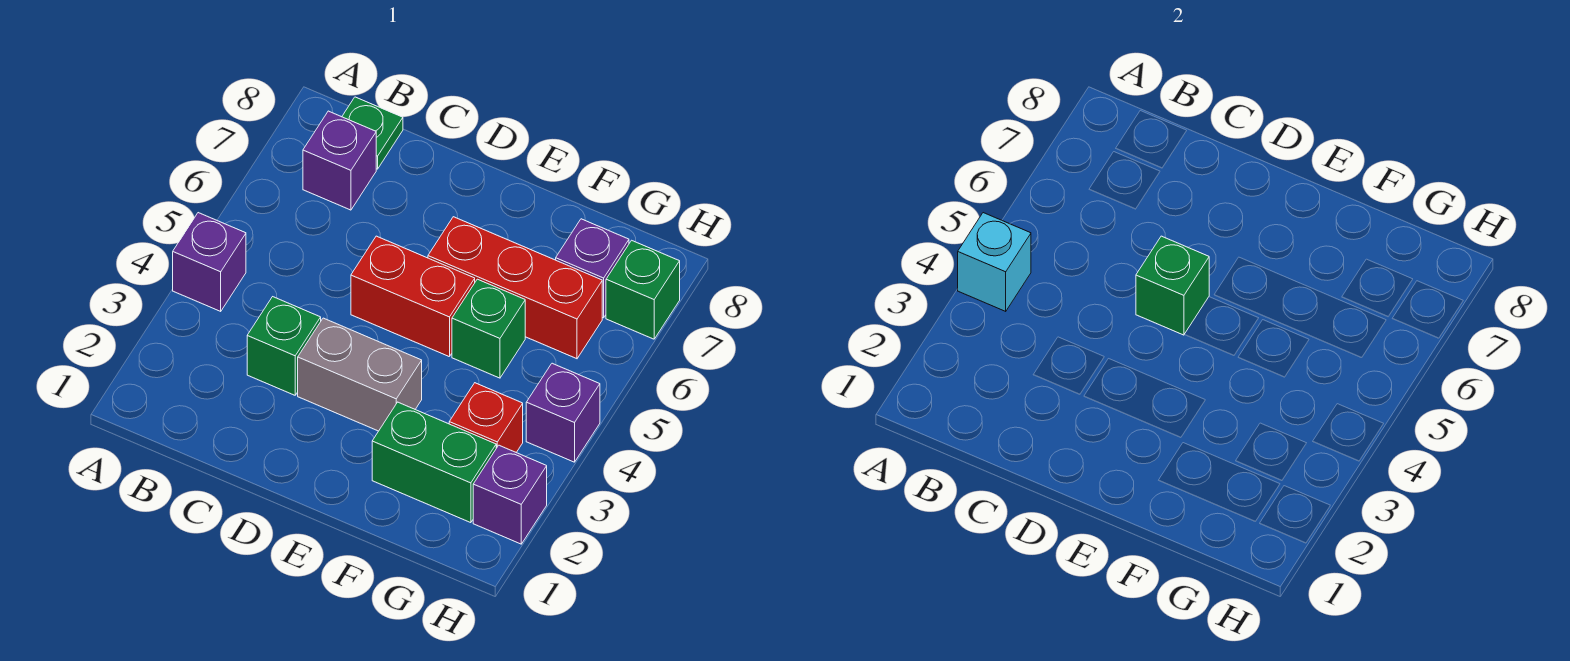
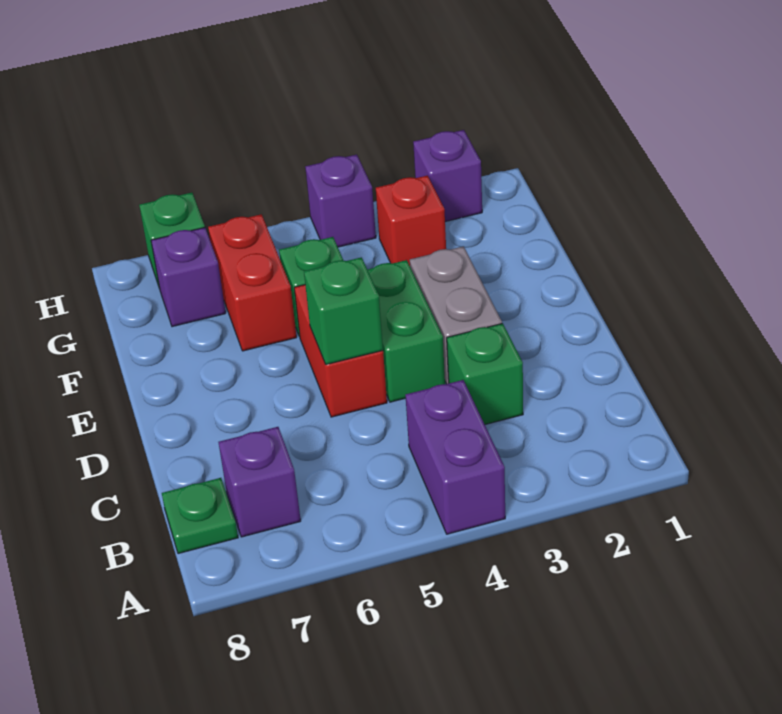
purple 1x1 brick [173,213,246,311] -> purple 1x2 brick [405,380,505,534]
cyan 1x1 brick [958,213,1031,311] -> none
red 1x3 brick [428,217,602,359] -> red 1x2 brick [208,214,297,351]
green 1x2 brick [372,402,496,523] -> green 1x2 brick moved to [368,260,445,402]

